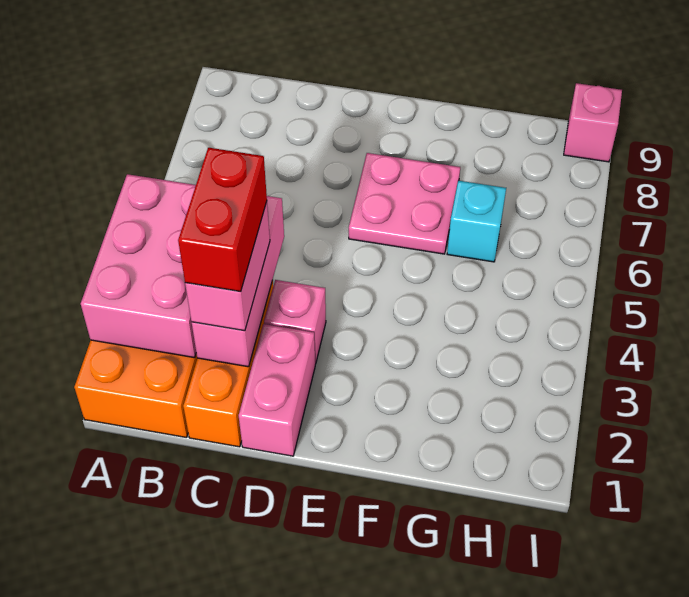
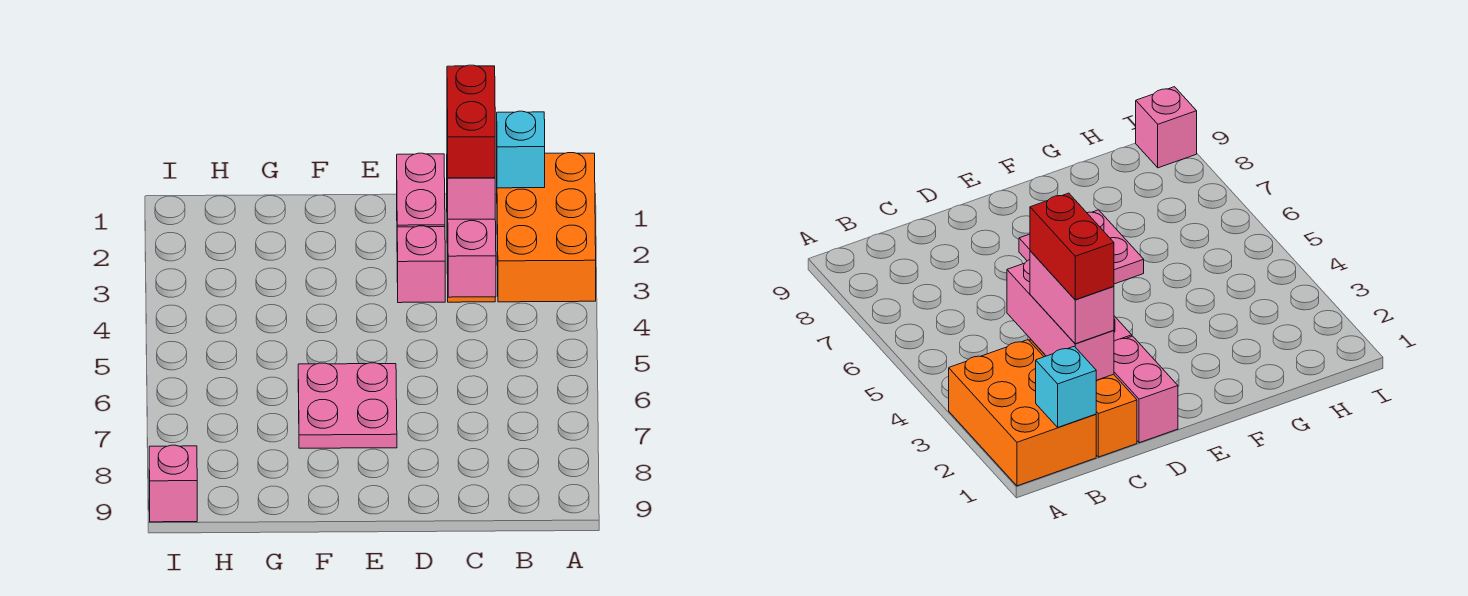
pink 2x3 brick [81,174,196,358] -> none
cyan 1x1 brick [447,181,506,262] -> cyan 1x1 brick moved to [497,111,545,188]

